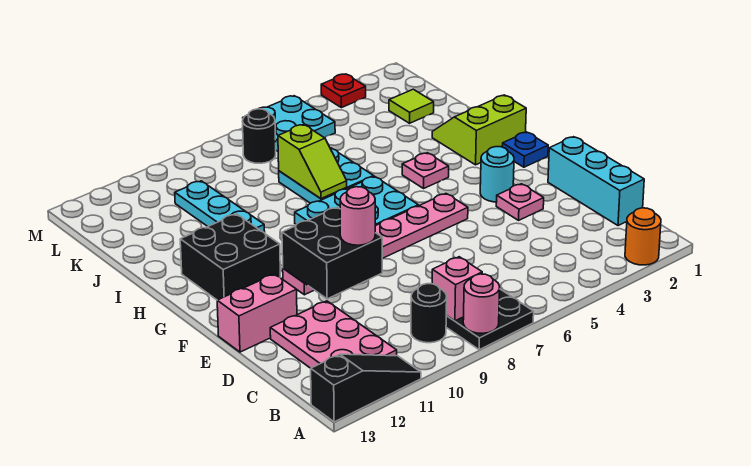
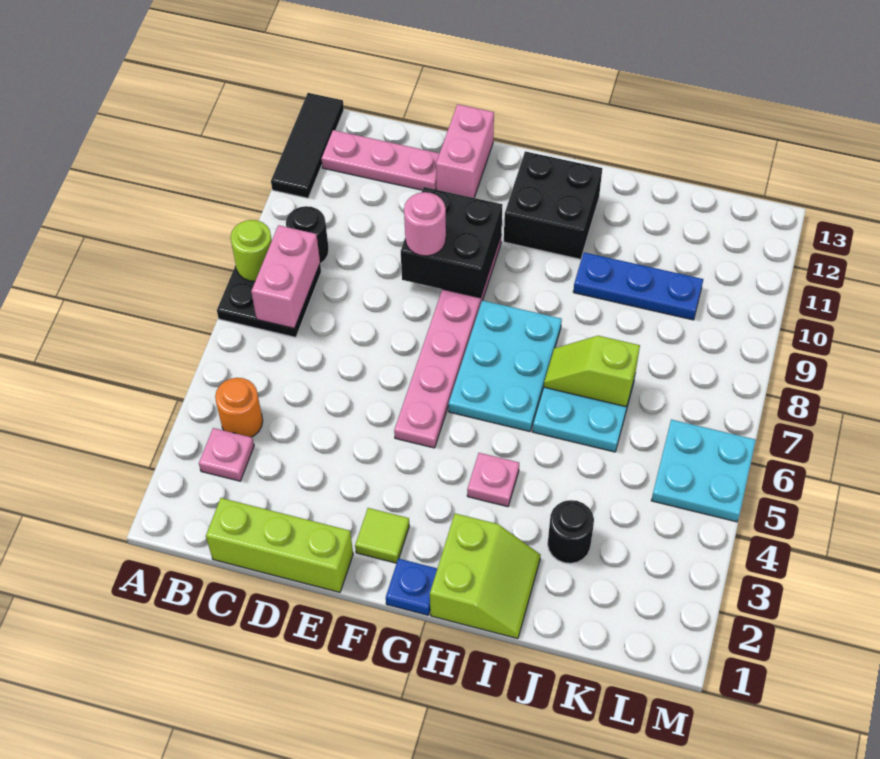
orange 1x1 round brick [625,208,661,265] -> orange 1x1 round brick moved to [215,378,263,437]
pink 1x1 round brick [463,274,500,333] -> lime 1x1 round brick [231,220,272,281]
black 1x3 slope [311,354,421,422] -> black 1x3 tile [271,93,344,198]
pink 1x1 brick [432,257,482,321] -> pink 1x2 brick [251,225,320,328]
pink 2x3 plate [270,301,397,368] -> pink 1x3 plate [321,130,440,190]
cyan 1x3 brick [548,137,644,226] -> lime 1x3 brick [206,498,353,592]
pink 1x1 plate [496,184,544,220] -> pink 1x1 plate moved to [199,428,254,481]
cyan 1x1 round brick [480,147,514,202] -> none
cyan 1x3 plate [175,181,265,233] -> blue 1x3 plate [573,252,703,320]
lime 1x1 tile [389,89,434,123] -> lime 1x1 tile moved to [355,508,409,563]
black 1x1 round brick [243,109,276,163] -> black 1x1 round brick moved to [548,500,594,563]
red 1x1 plate [321,74,366,108] -> none

